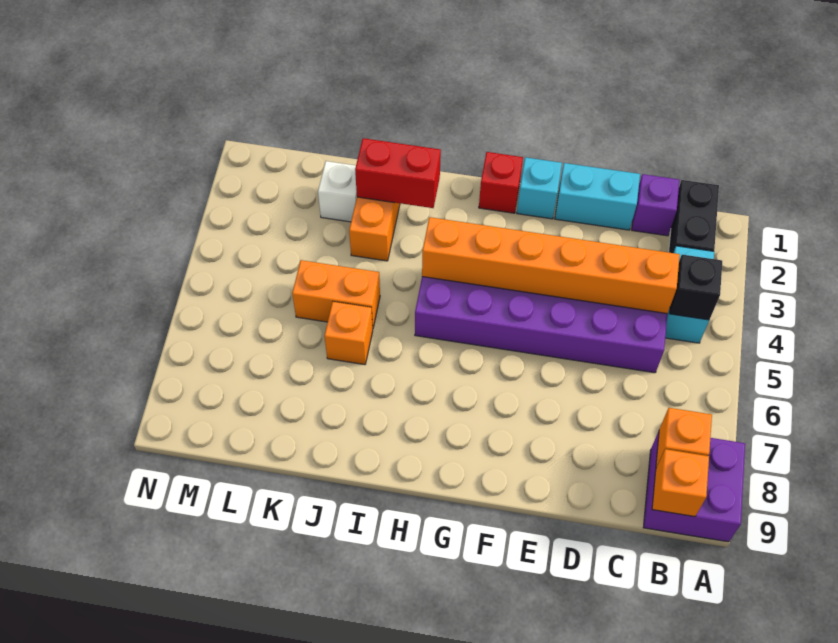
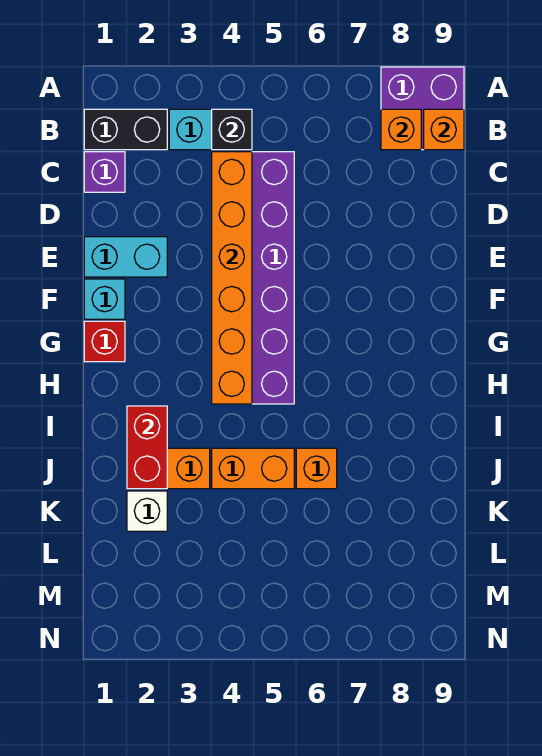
cyan 1x2 brick [555,163,640,230] -> cyan 1x2 brick turned to [84,237,167,277]
orange 1x2 brick [292,260,380,327] -> orange 1x2 brick turned to [212,448,294,489]

